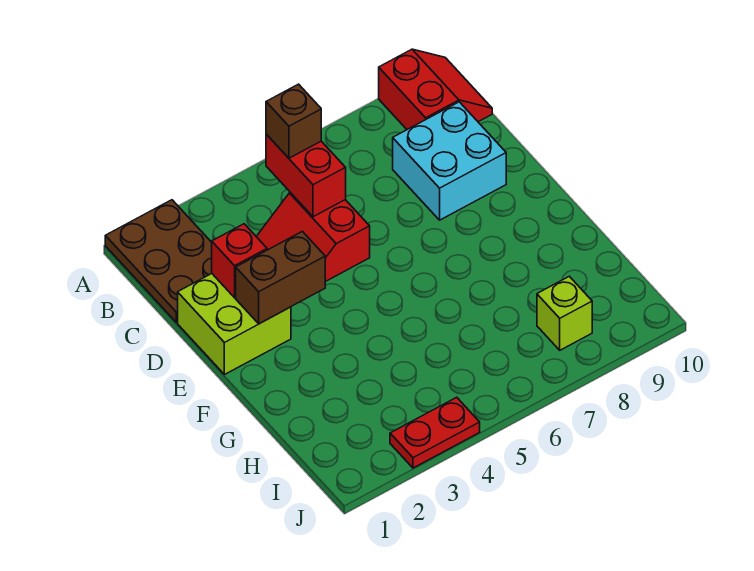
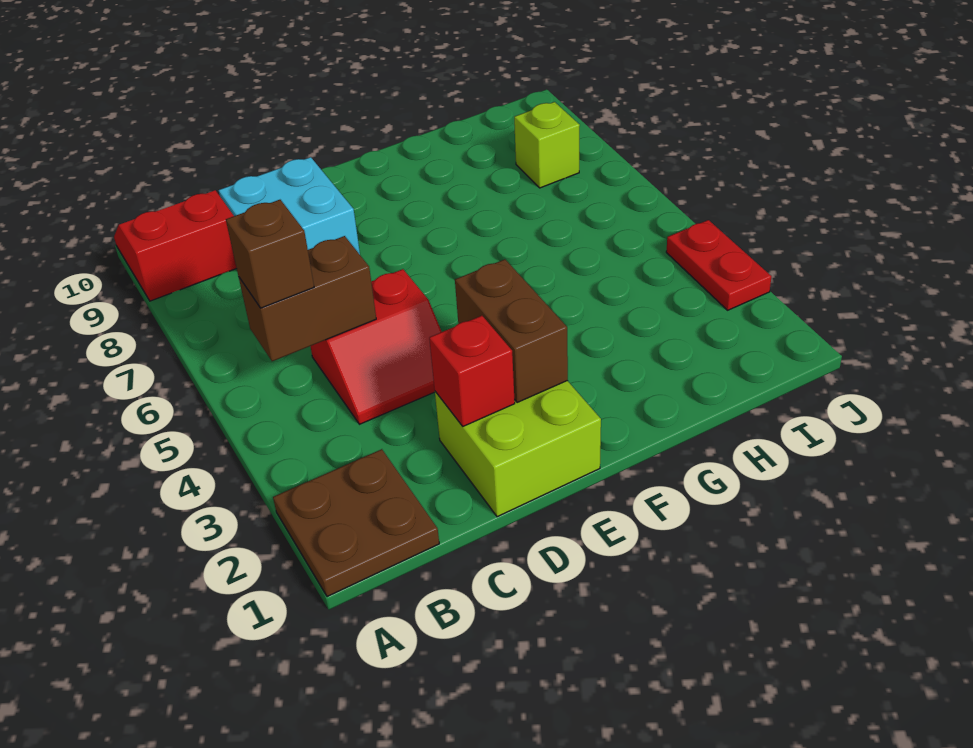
brown 2x3 plate [105,200,212,322] -> brown 2x2 plate [273,449,439,596]
red 1x2 brick [266,134,346,217] -> brown 1x2 brick [239,236,376,361]

